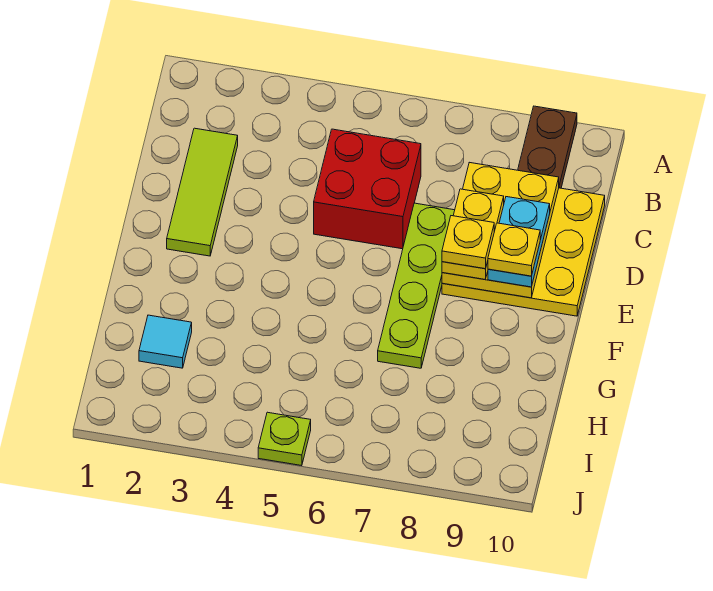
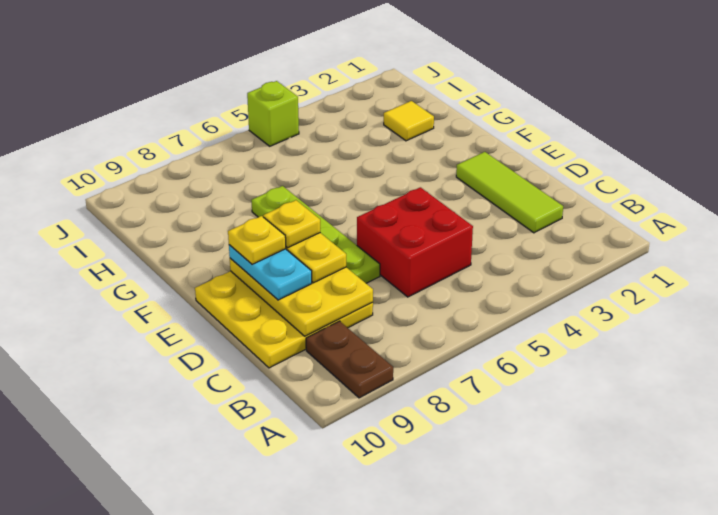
cyan 1x1 tile [139,315,192,368] -> yellow 1x1 tile [384,101,434,141]
lime 1x1 plate [258,412,311,466] -> lime 1x1 brick [247,81,299,146]

